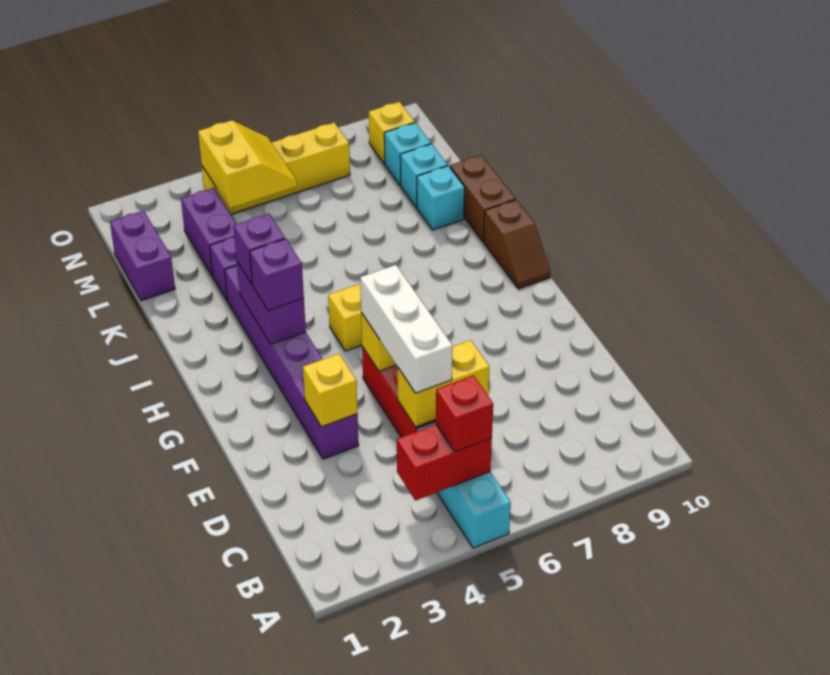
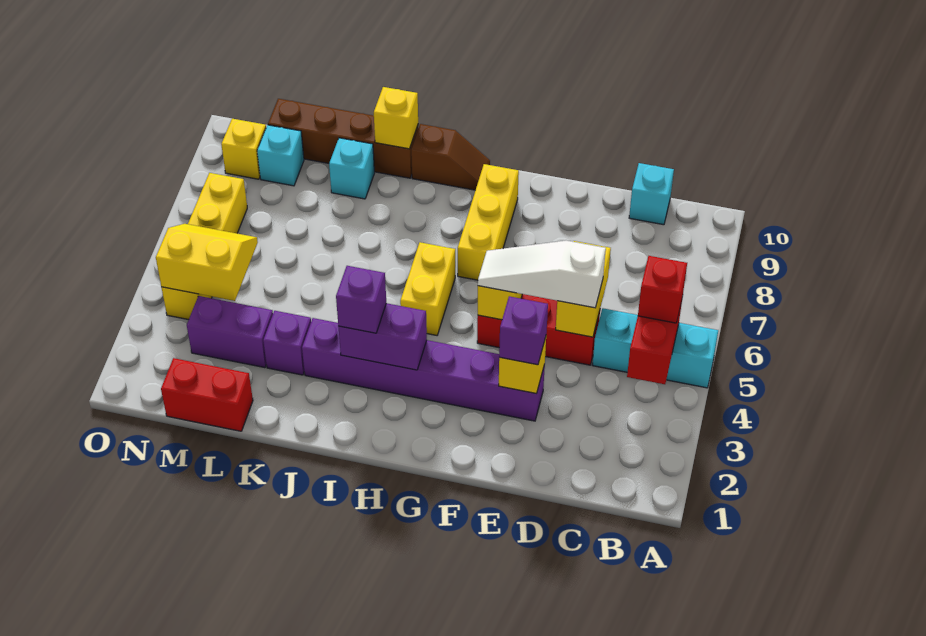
white 1x3 brick [360,265,453,393] -> white 1x3 slope [478,241,606,308]
none -> yellow 1x3 brick [458,164,519,280]
purple 1x1 brick [250,239,304,311] -> purple 1x1 brick moved to [499,296,548,365]
brown 1x2 brick [450,155,516,242] -> brown 1x4 brick [268,99,418,178]
none -> yellow 1x1 brick [374,87,418,149]
purple 1x2 brick [110,211,175,301] -> red 1x2 brick [161,358,253,431]
cyan 1x1 brick [400,144,448,208] -> cyan 1x1 brick moved to [629,163,674,225]

